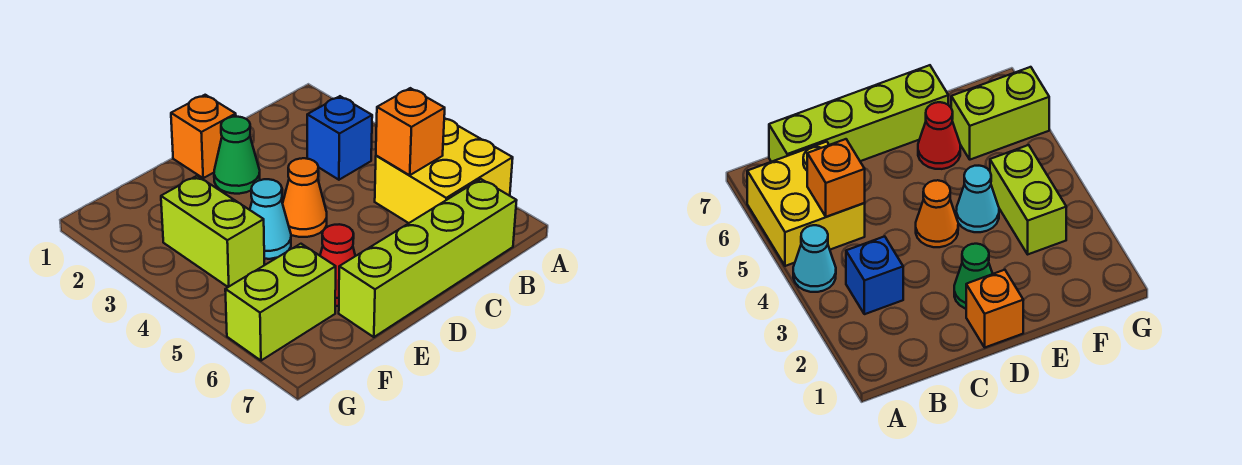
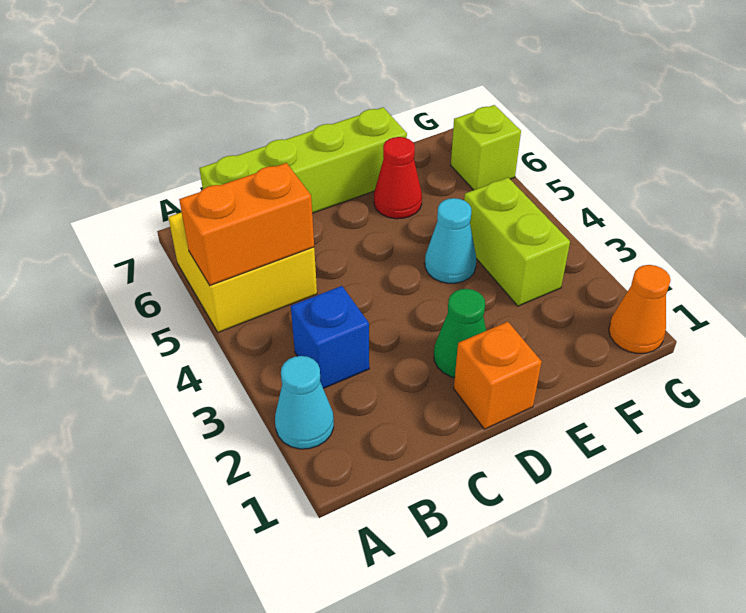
cyan 1x1 cone [793,225,836,292] -> cyan 1x1 cone moved to [275,356,334,449]
orange 1x1 brick [376,88,445,175] -> orange 1x2 brick [179,163,314,285]
orange 1x1 cone [283,158,327,237] -> orange 1x1 cone moved to [609,265,671,353]
lime 1x2 brick [225,244,336,361] -> lime 1x1 brick [451,105,521,190]

